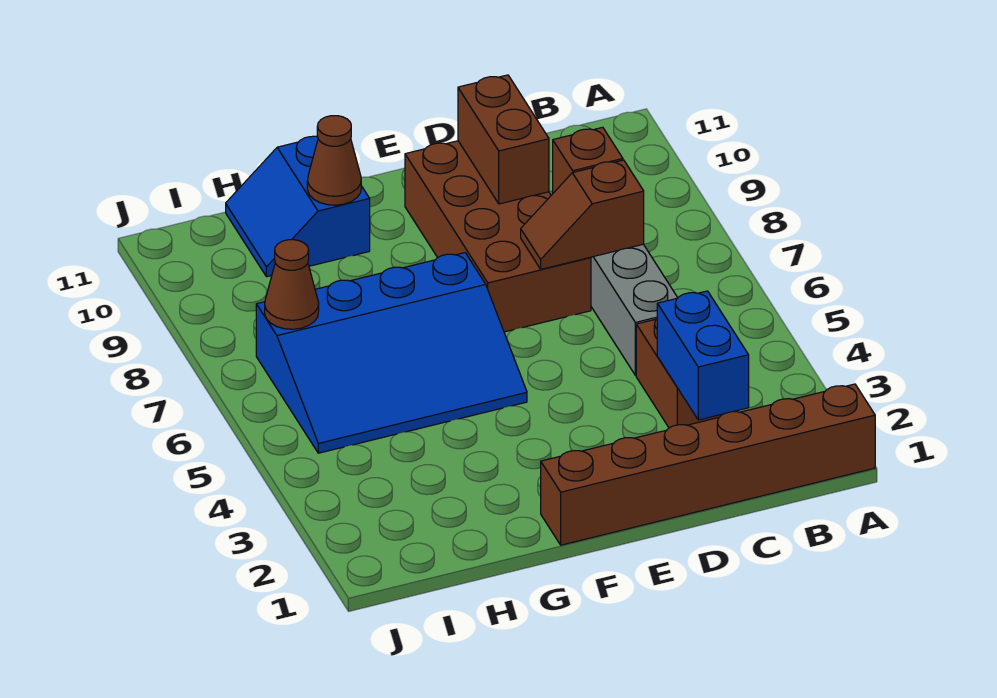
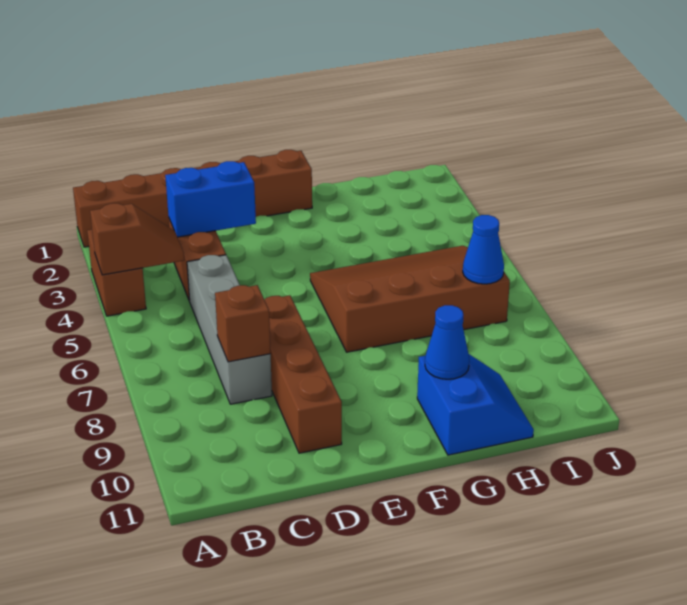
blue 1x2 brick [657,291,749,420] -> blue 1x2 brick turned to [165,161,256,237]
brown 1x2 slope [521,160,644,269] -> brown 1x2 slope moved to [90,203,184,275]
brown 2x4 brick [405,141,591,332] -> brown 1x4 brick [265,295,342,453]
brown 1x2 brick [458,75,549,204] -> brown 1x2 brick moved to [87,230,146,316]
blue 3x4 slope [256,253,527,453] -> brown 3x4 slope [310,246,510,352]
brown 1x1 cone [307,116,361,205] -> blue 1x1 cone [425,305,469,379]
brown 1x1 cone [265,240,319,329] -> blue 1x1 cone [463,215,504,284]

